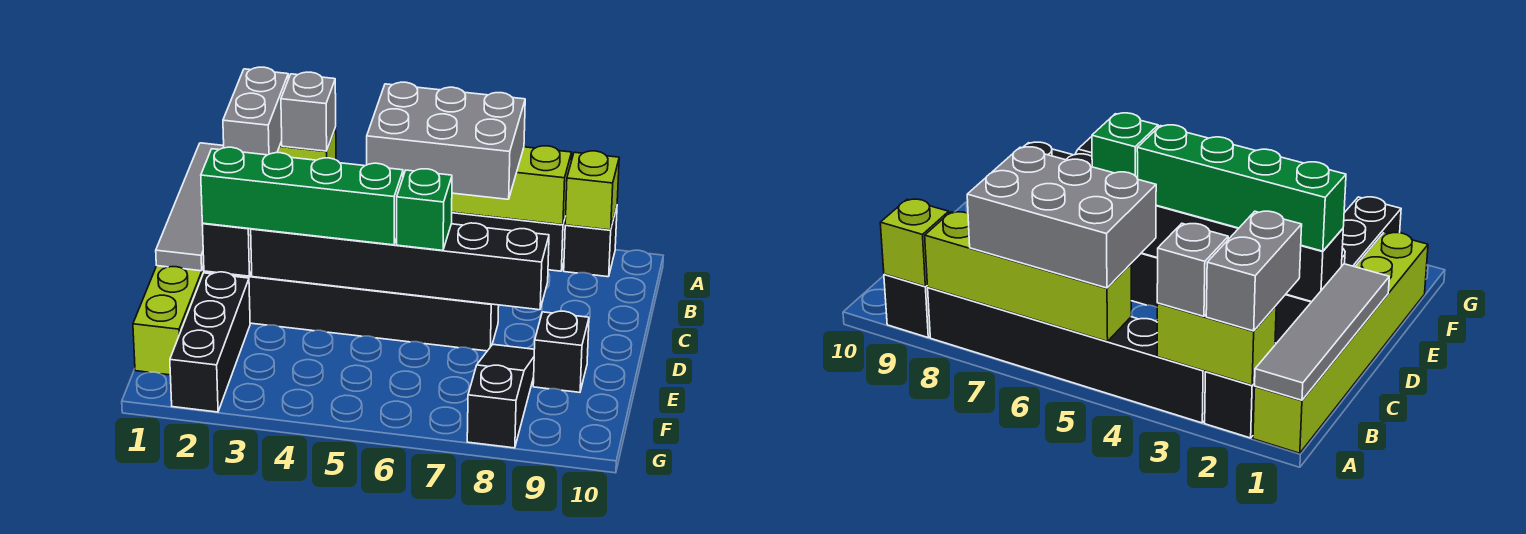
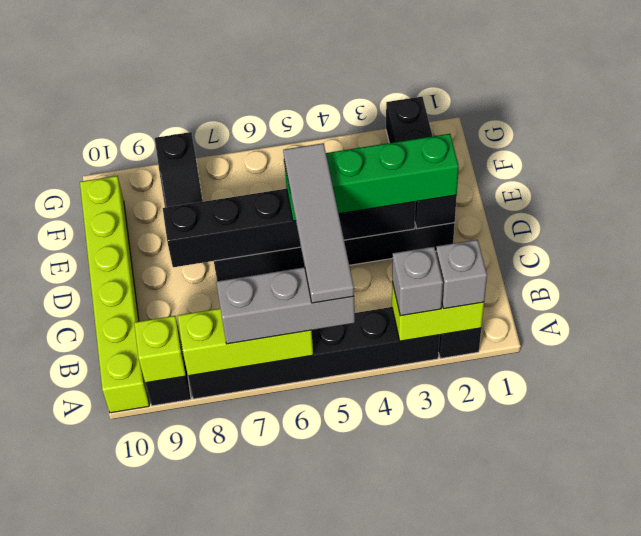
lime 1x6 brick [133,266,204,375] -> lime 1x6 brick moved to [80,176,149,413]
grey 1x4 tile [156,143,224,271] -> grey 1x4 tile moved to [283,143,354,303]
grey 1x2 brick [223,67,288,155] -> grey 1x1 brick [436,240,487,309]
lime 1x4 brick [452,146,572,225] -> lime 1x3 brick [178,309,313,376]
grey 2x3 brick [367,82,525,199] -> grey 1x3 brick [216,267,355,344]
green 1x1 brick [397,169,452,250] -> none
black 1x1 brick [533,311,589,392] -> none

